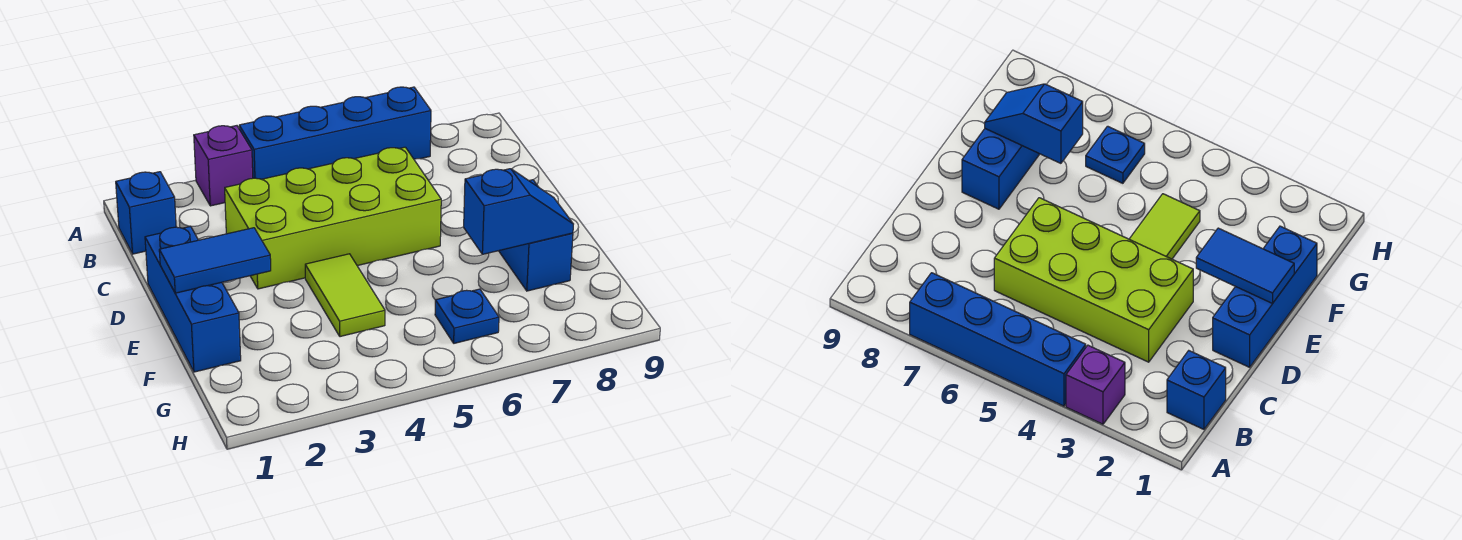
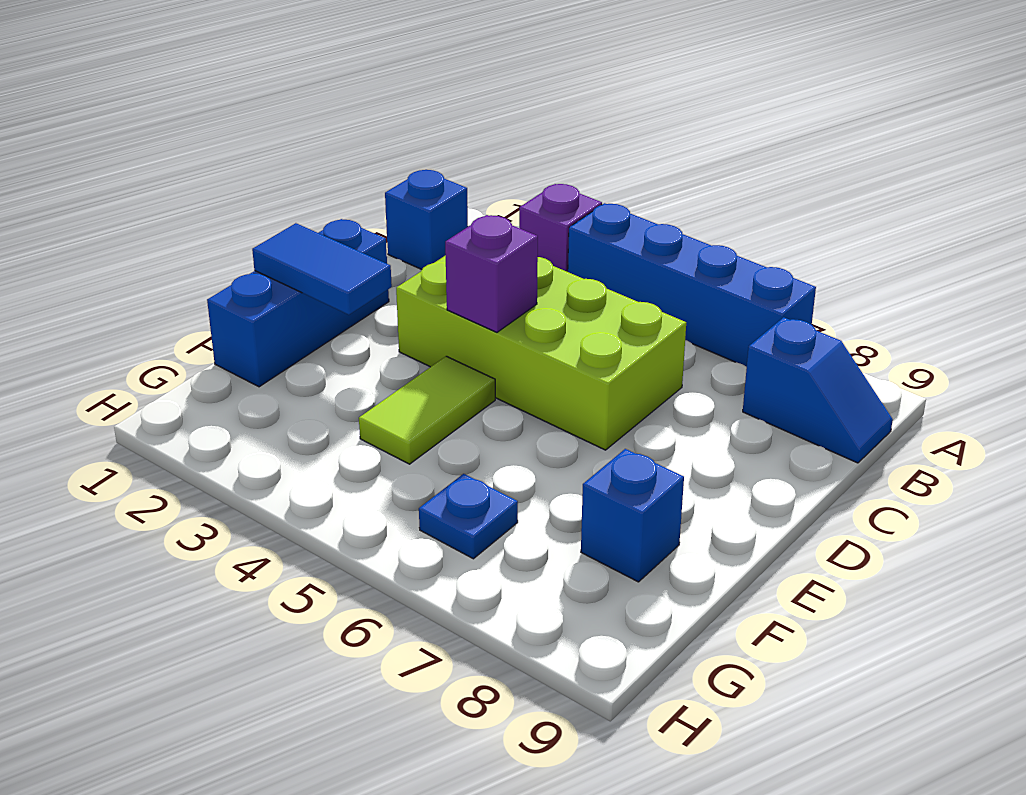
none -> purple 1x1 brick [445,215,538,332]
blue 1x2 brick [499,180,573,291] -> blue 1x1 brick [581,449,684,582]
blue 1x2 slope [464,169,573,254] -> blue 1x2 slope moved to [743,317,893,463]

